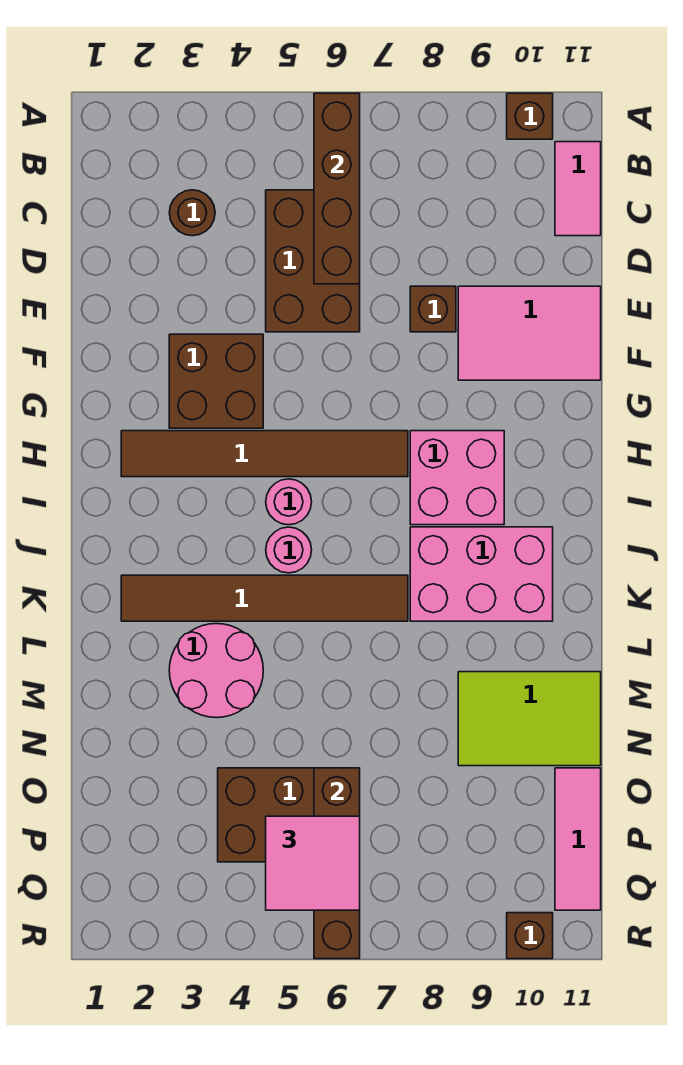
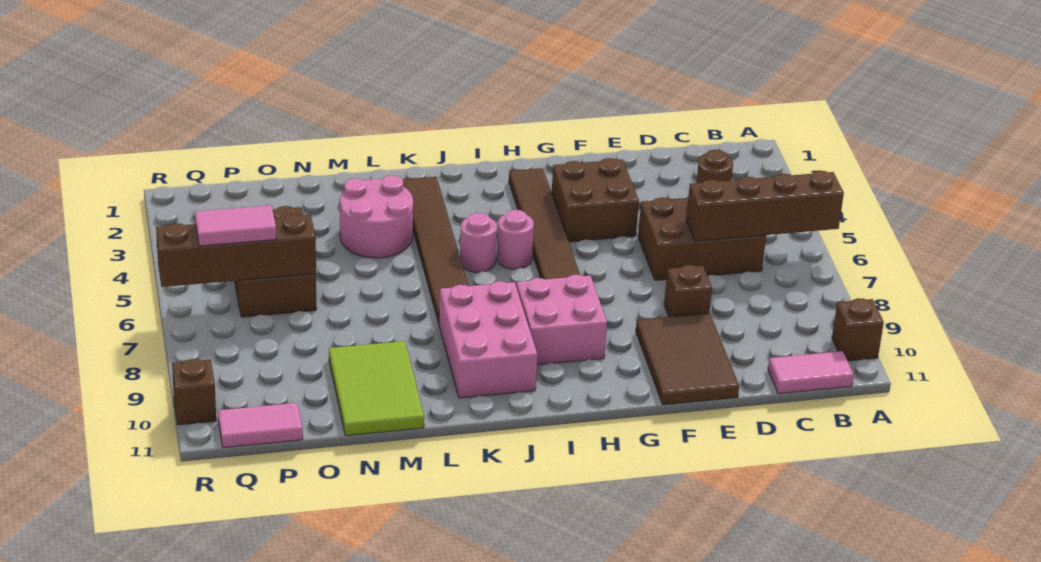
pink 2x3 tile [458,286,601,380] -> brown 2x3 tile [636,313,739,405]
pink 1x3 tile [555,768,601,910] -> pink 1x2 tile [218,403,303,448]
pink 2x2 tile [266,816,360,910] -> pink 1x2 tile [195,205,276,246]

